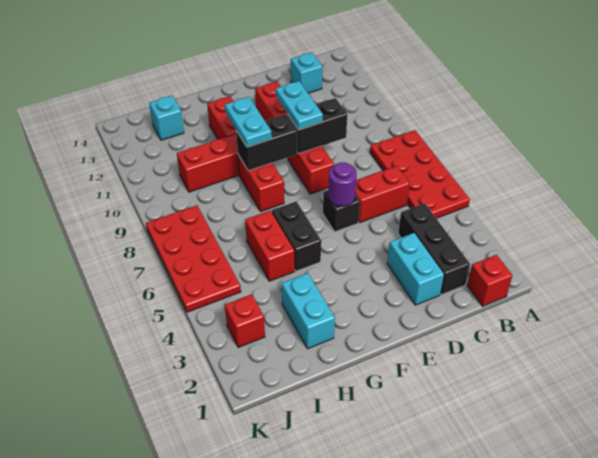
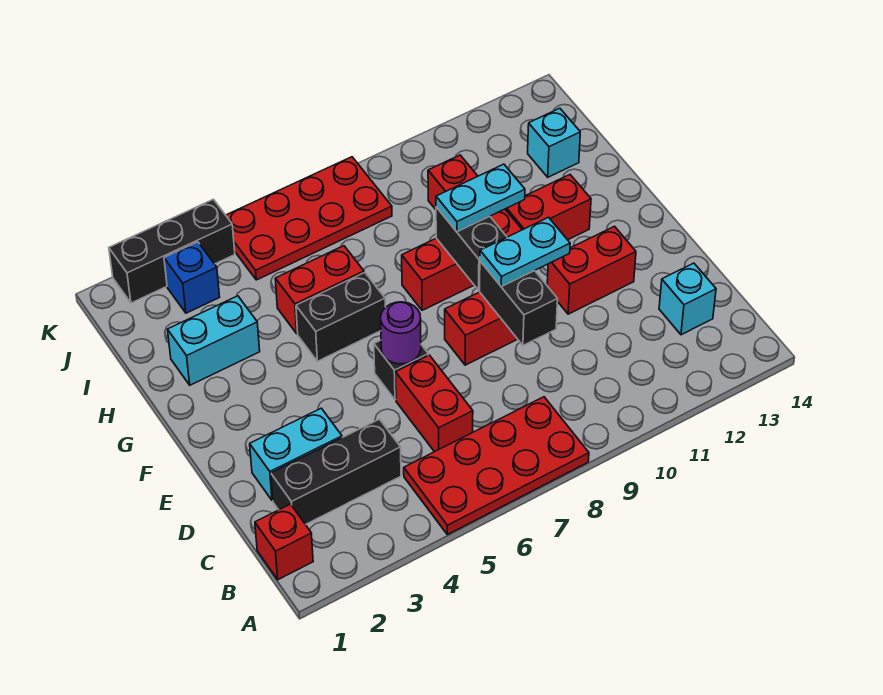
red 1x1 brick [225,294,265,348] -> blue 1x1 brick [164,242,220,313]
none -> black 1x3 brick [109,199,235,303]

